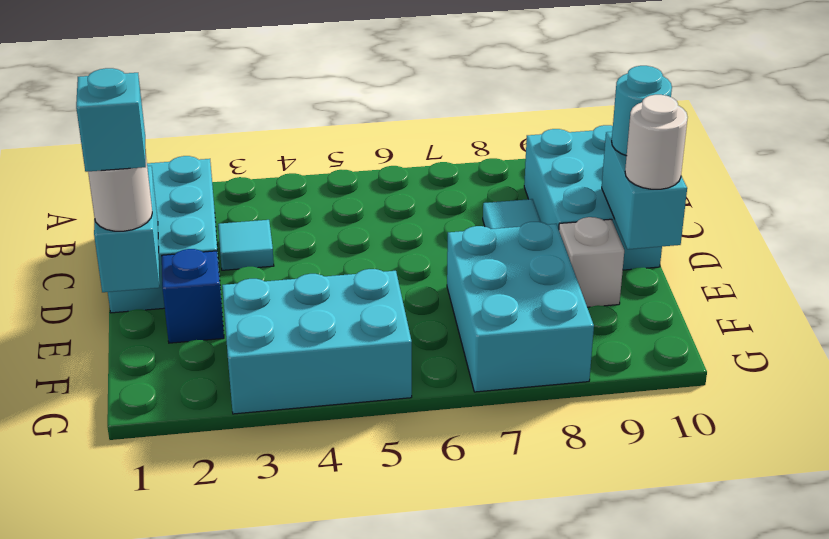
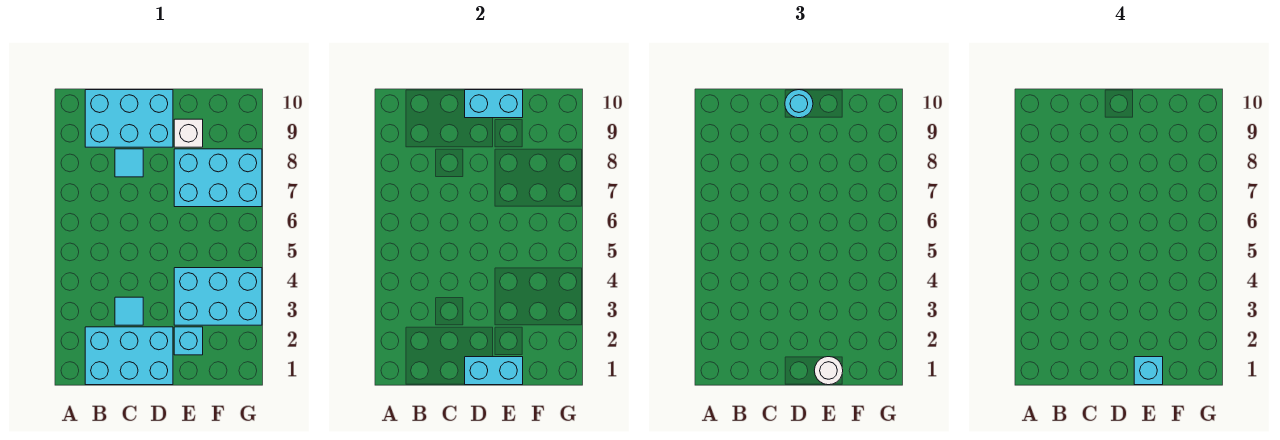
blue 1x1 brick [162,249,224,343] -> cyan 1x1 brick [174,327,203,355]
white 1x1 round brick [625,95,688,189] -> none
cyan 2x3 brick [222,269,412,414] -> cyan 2x3 brick turned to [174,268,262,325]

